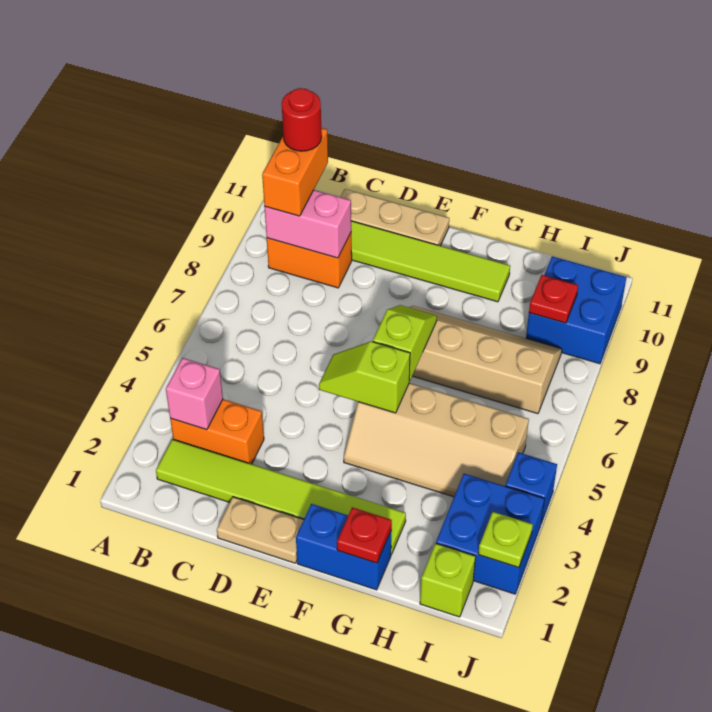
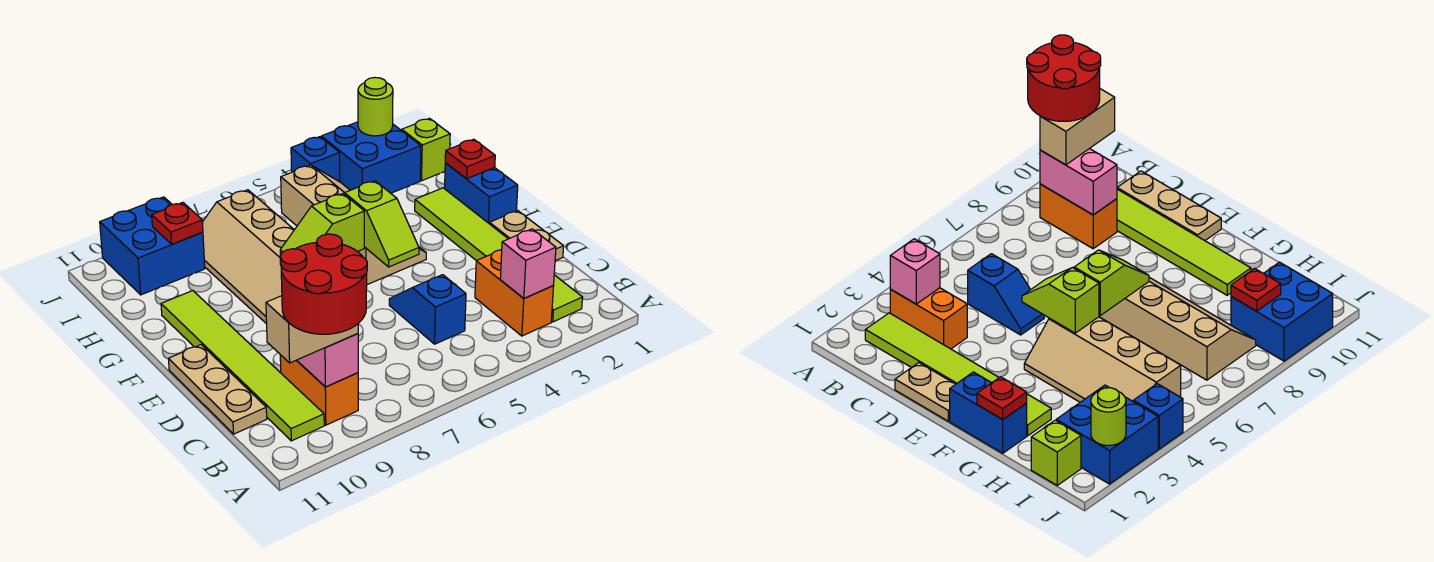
orange 1x2 brick [262,128,328,216] -> tan 1x2 brick [266,296,358,363]
red 1x1 round brick [282,88,322,151] -> red 2x2 round brick [280,234,367,334]
none -> blue 1x2 slope [389,275,466,344]
lime 1x1 plate [478,512,533,568] -> lime 1x1 round brick [358,77,393,136]

